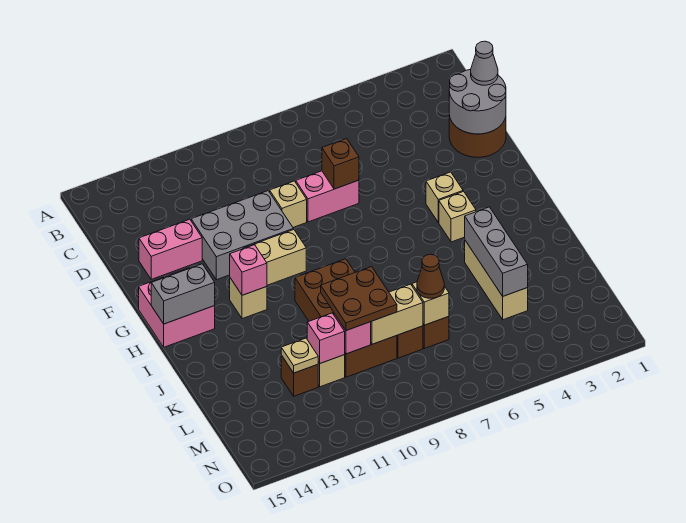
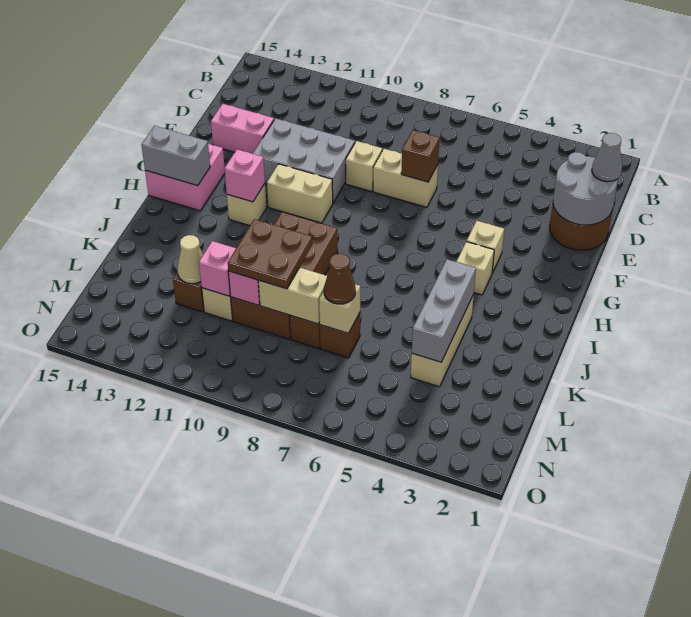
pink 1x2 brick [296,171,359,222] -> tan 1x2 brick [373,149,438,207]
tan 1x1 plate [281,338,318,373] -> tan 1x1 cone [178,235,203,284]

